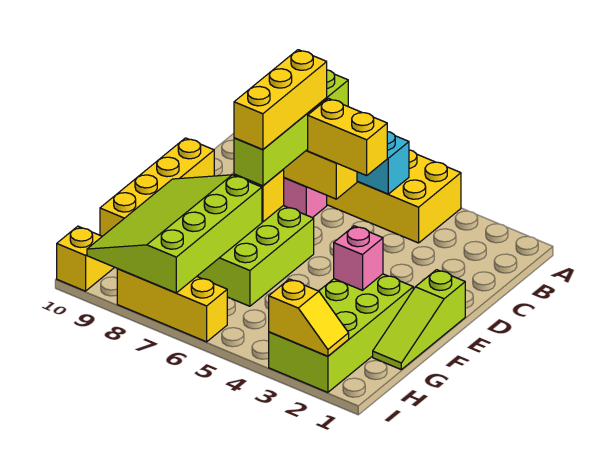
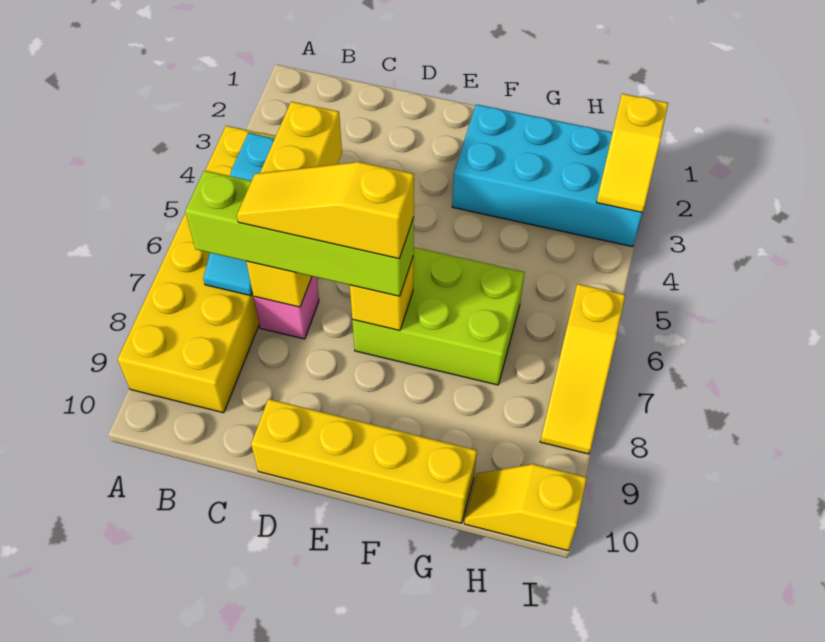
yellow 1x3 brick [234,50,327,150] -> yellow 1x3 slope [237,162,414,259]
lime 1x3 slope [373,270,465,369] -> none
lime 2x4 brick [269,274,413,392] -> cyan 2x4 brick [452,104,642,247]
pink 1x1 brick [334,226,383,290] -> none
lime 3x4 slope [87,175,262,293] -> none
yellow 1x2 slope [269,279,349,356] -> yellow 1x2 slope turned to [597,94,668,213]
yellow 1x3 brick [117,269,227,342] -> yellow 1x3 slope [540,284,625,454]

